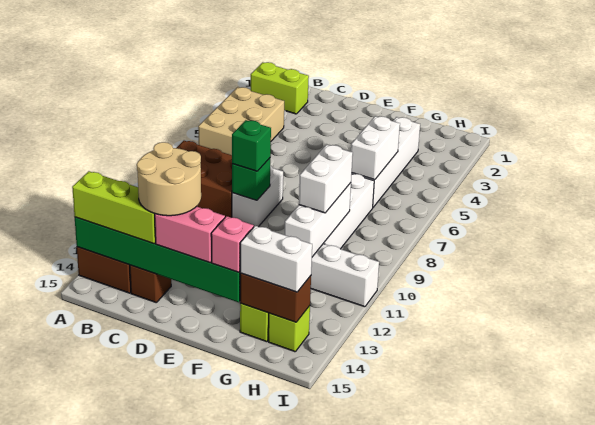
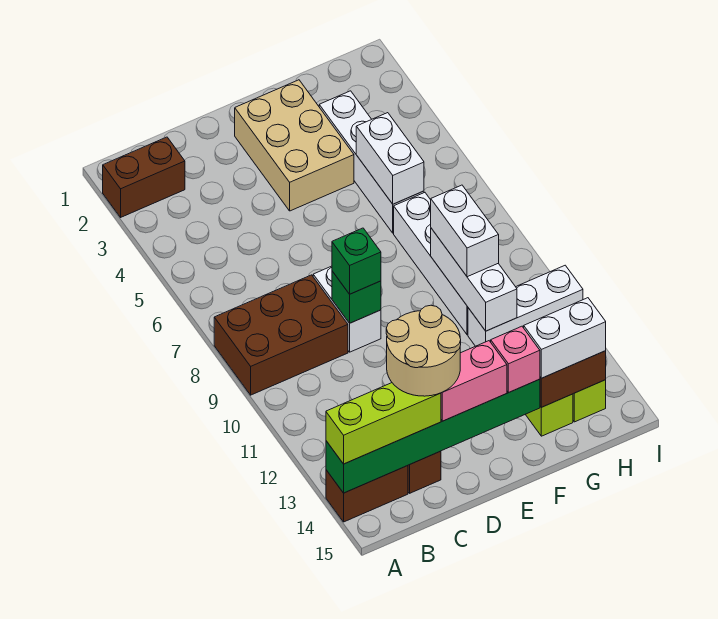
lime 1x2 brick [251,62,309,114] -> brown 1x2 brick [103,137,185,217]
tan 2x3 brick [198,87,284,155] -> tan 2x3 brick moved to [235,80,354,211]

